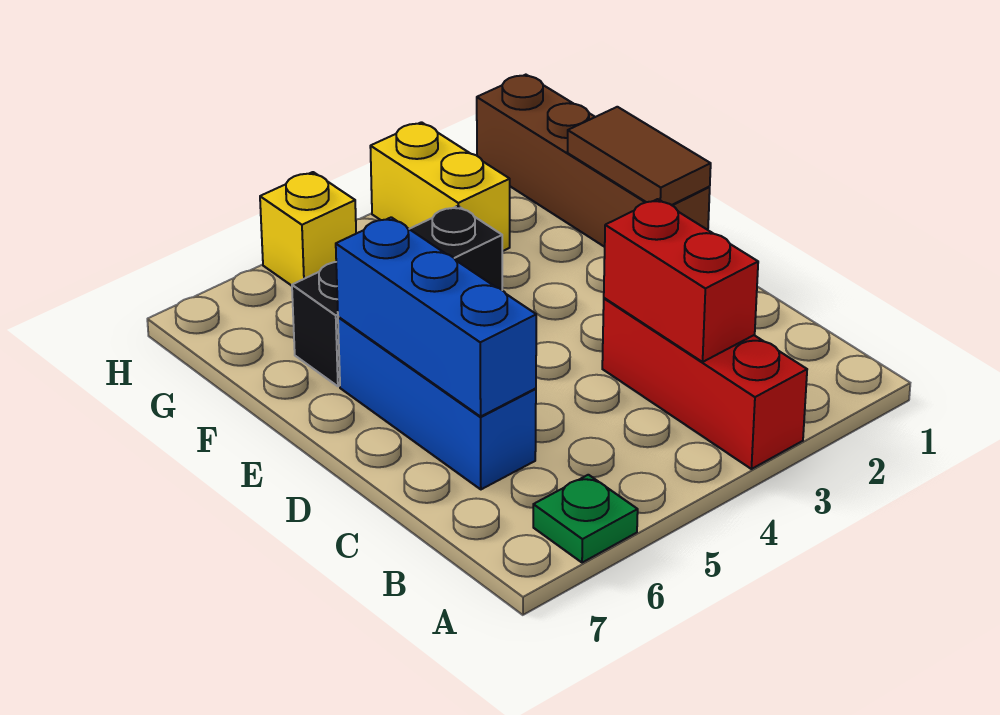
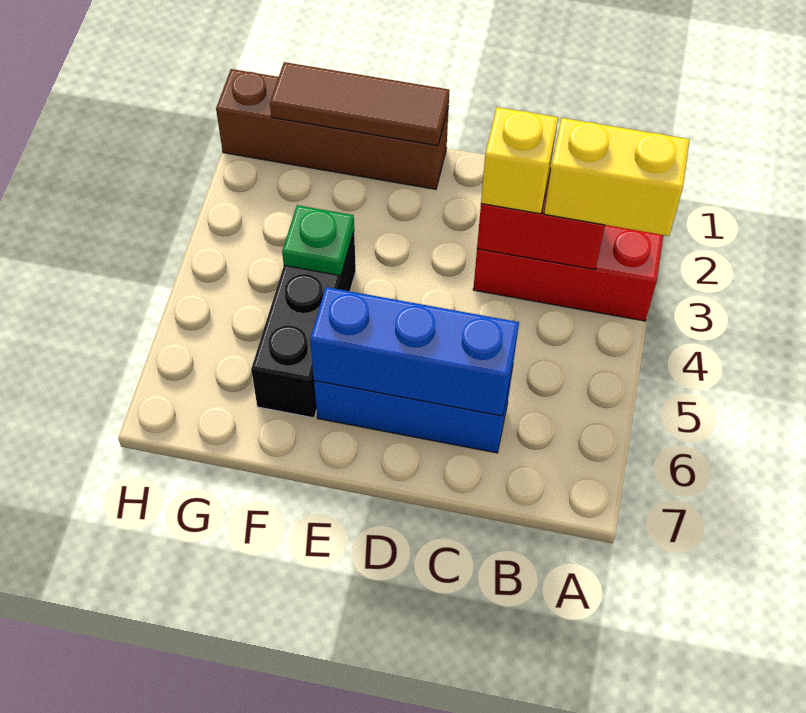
green 1x1 plate [533,475,638,563] -> green 1x1 plate moved to [282,205,354,276]
brown 1x2 tile [567,107,711,205] -> brown 1x3 tile [270,62,449,146]
yellow 1x2 brick [370,122,510,251] -> yellow 1x2 brick moved to [544,118,690,236]
yellow 1x1 brick [260,172,356,286] -> yellow 1x1 brick moved to [481,107,558,214]

